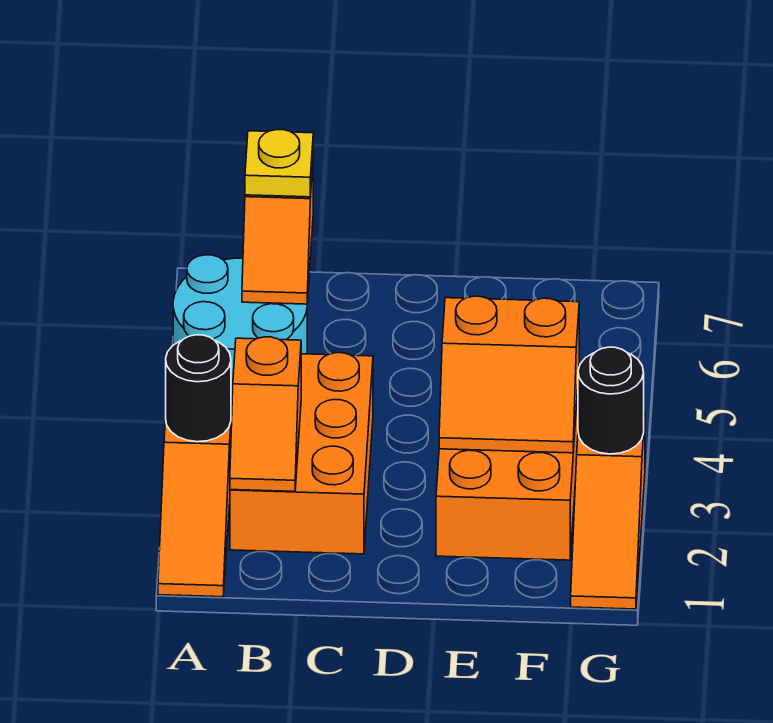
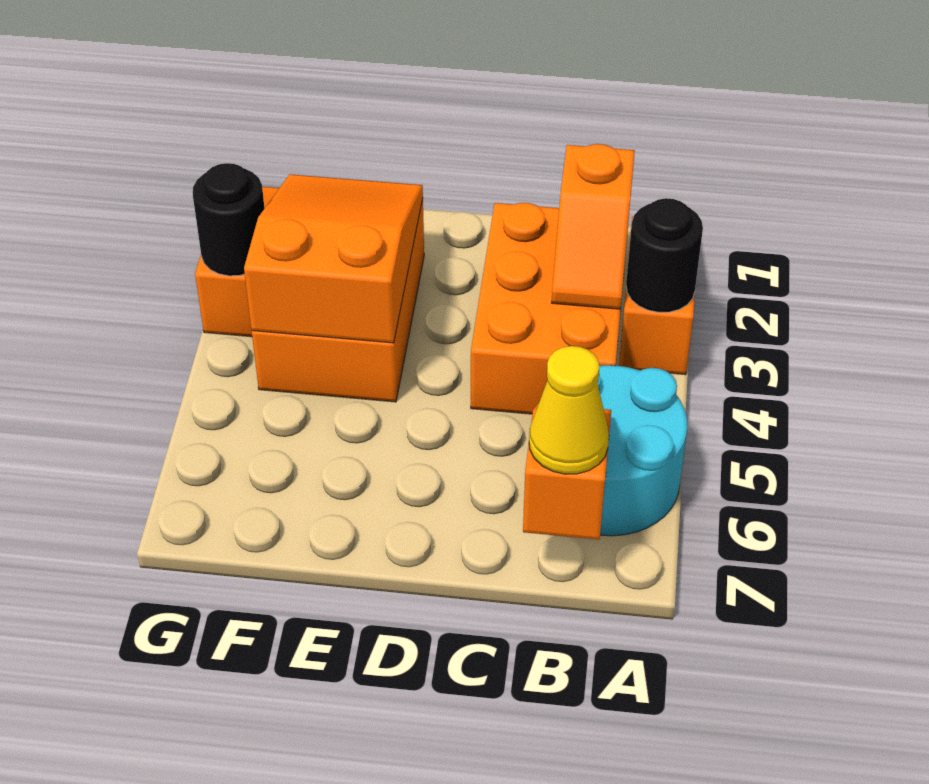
orange 1x2 slope [230,337,301,492] -> orange 1x2 slope turned to [552,144,635,309]
yellow 1x1 plate [245,130,313,197] -> yellow 1x1 cone [529,346,609,474]
orange 2x2 slope [439,296,579,453] -> orange 2x3 slope [244,174,423,343]

